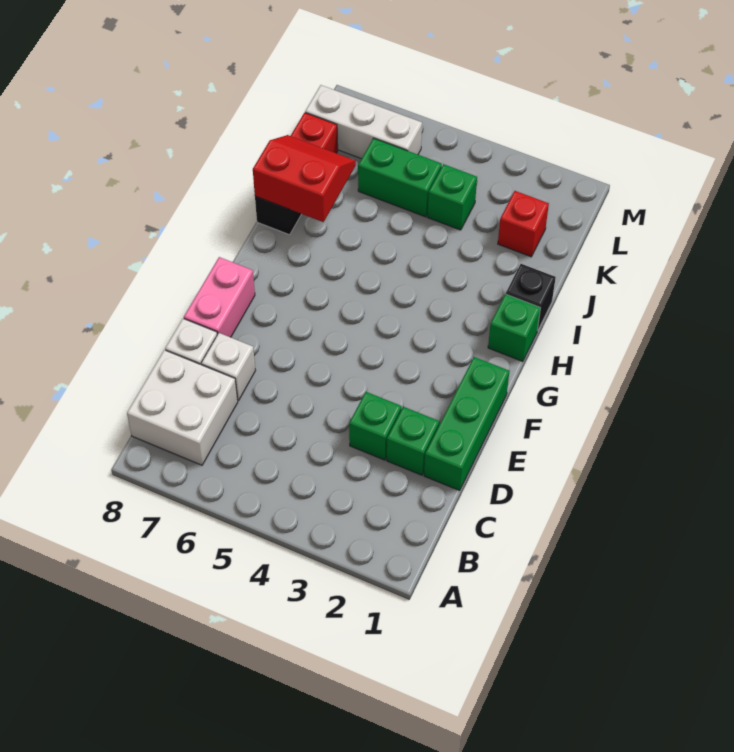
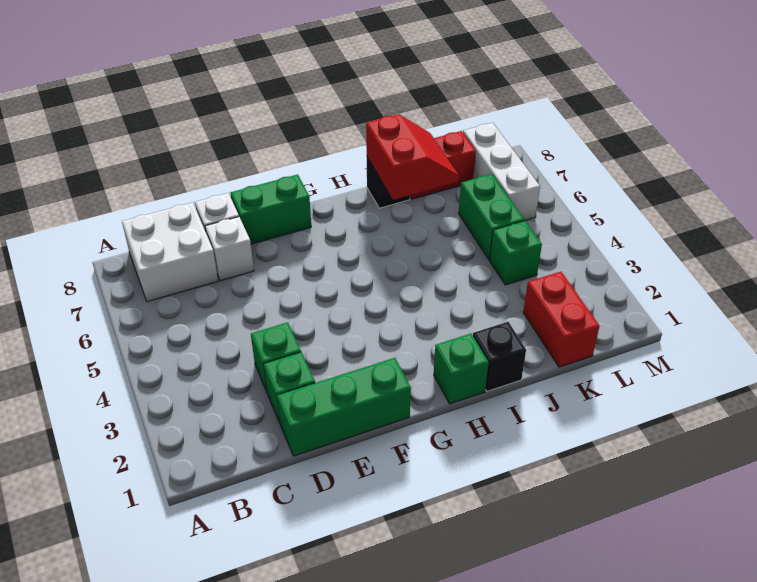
pink 1x2 brick [184,257,255,337] -> green 1x2 brick [230,175,311,244]
red 1x1 brick [498,191,549,257] -> red 1x2 brick [523,272,599,367]

